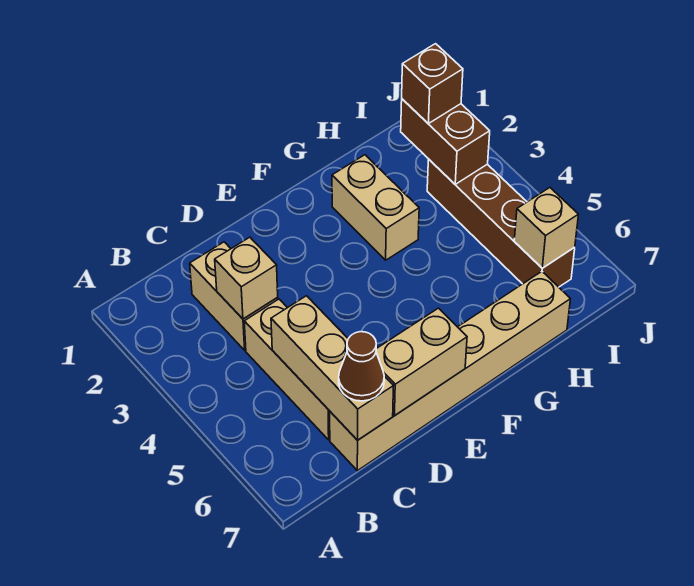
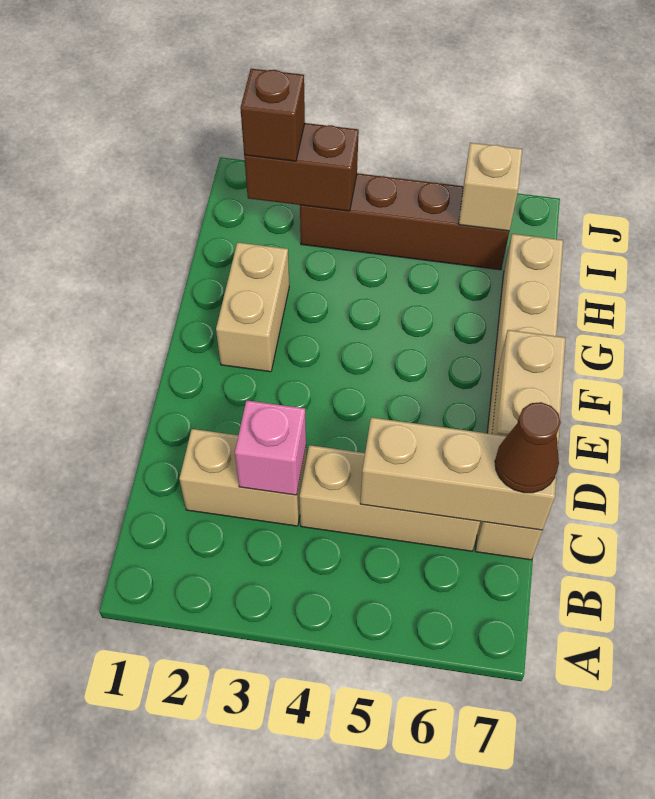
tan 1x1 brick [215,237,278,319] -> pink 1x1 brick [235,400,306,495]
tan 1x2 brick [332,155,419,260] -> tan 1x2 brick turned to [216,242,289,372]

